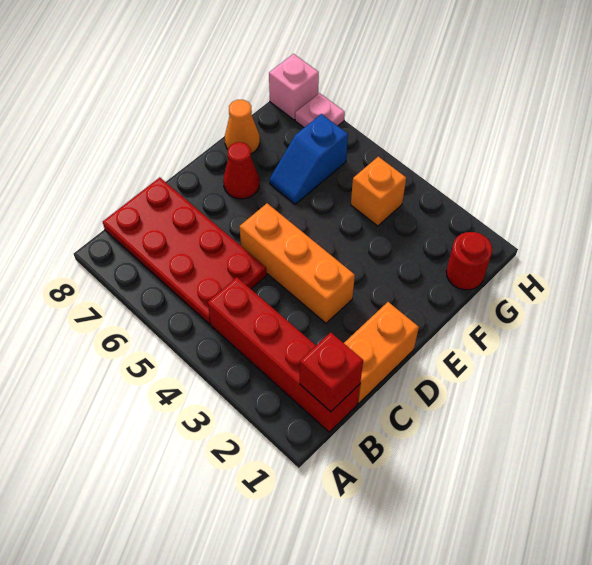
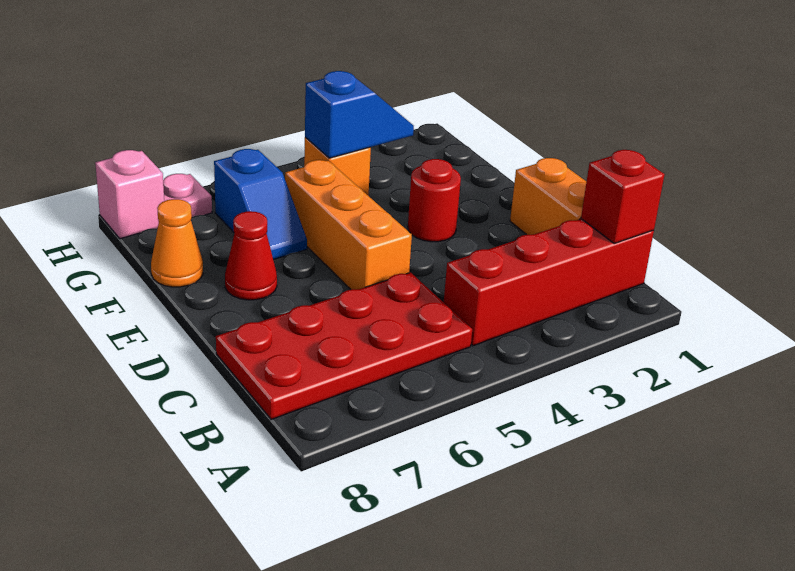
orange 1x3 brick [239,203,355,323] -> orange 1x3 brick turned to [285,160,412,289]
red 1x1 round brick [446,232,492,290] -> red 1x1 round brick moved to [408,159,461,242]
none -> blue 1x2 slope [305,71,414,158]

